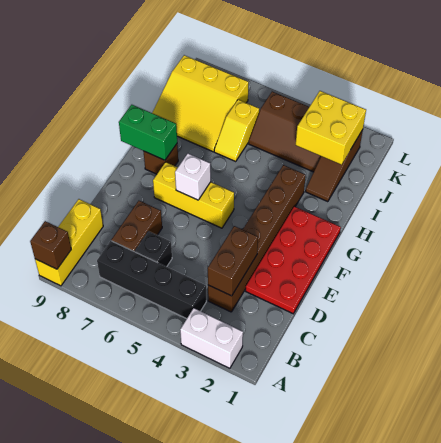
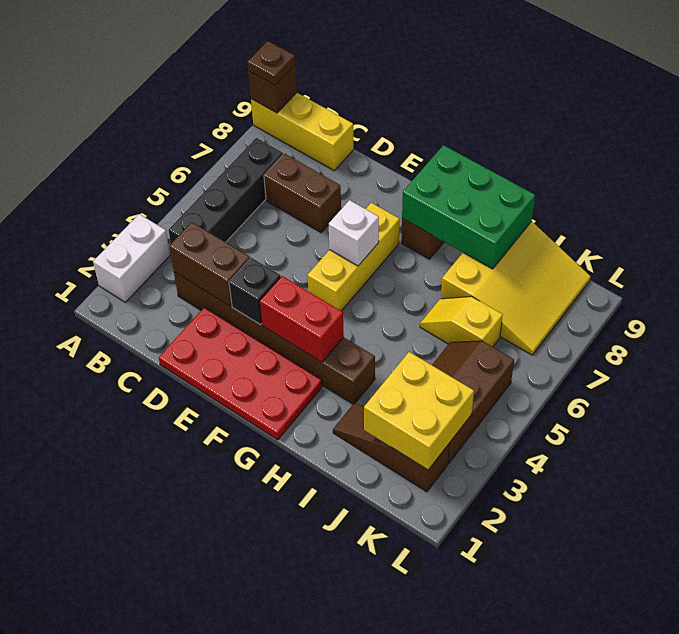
none -> brown 1x1 plate [247,41,295,85]
black 1x1 brick [135,231,172,267] -> black 1x1 brick moved to [229,258,281,325]
none -> red 1x2 brick [260,276,344,362]
green 1x2 brick [119,105,177,160] -> green 2x3 brick [402,145,535,269]
yellow 3x3 slope [152,55,249,152] -> yellow 3x3 slope turned to [441,221,591,355]

